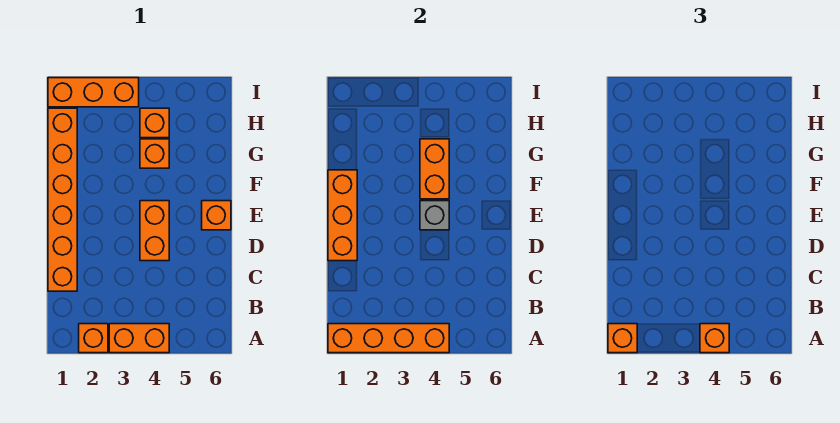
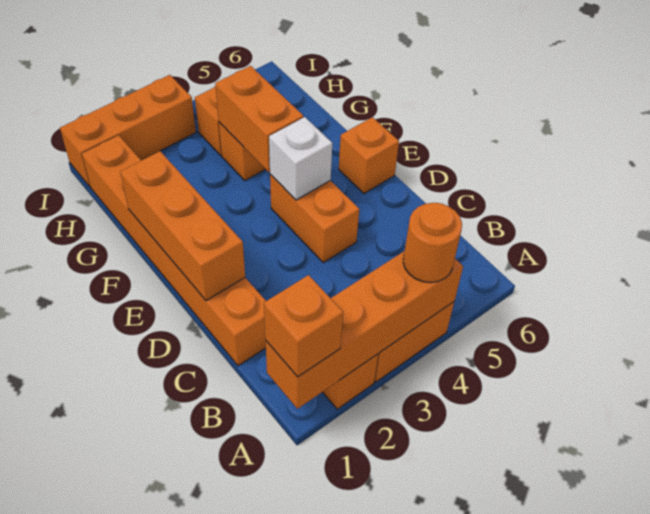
orange 1x1 brick [700,324,729,353] -> orange 1x1 round brick [403,203,462,283]
grey 1x1 brick [420,201,449,230] -> white 1x1 brick [269,117,332,200]

